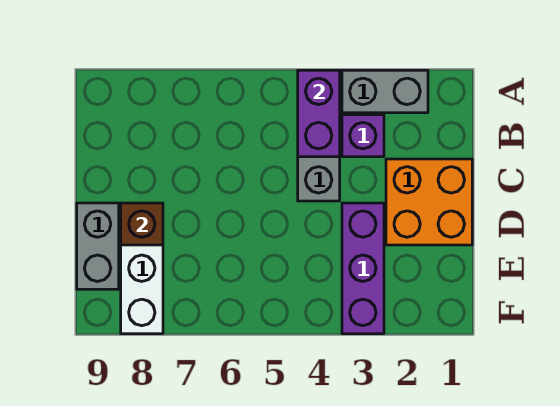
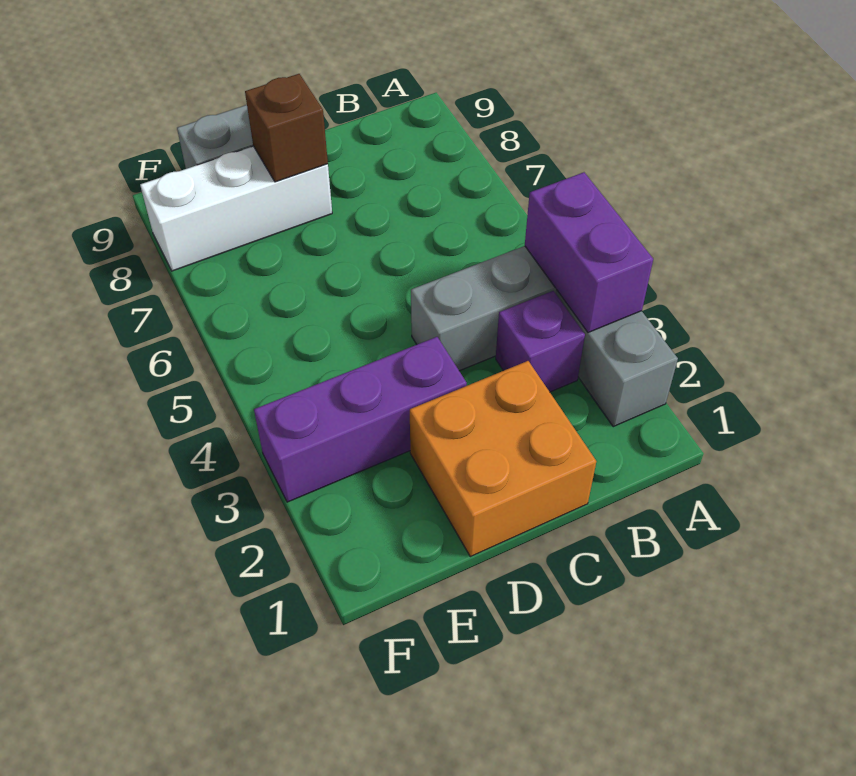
purple 1x2 brick [298,70,340,157] -> purple 1x2 brick turned to [525,172,653,333]

